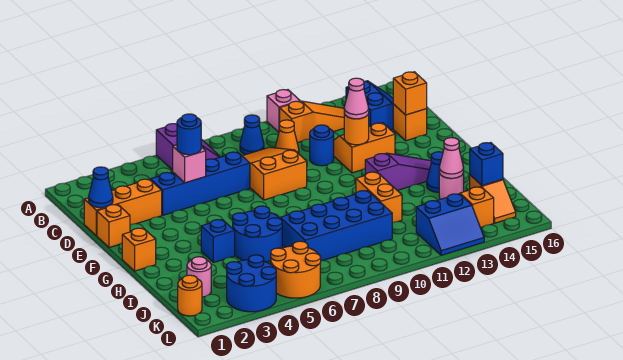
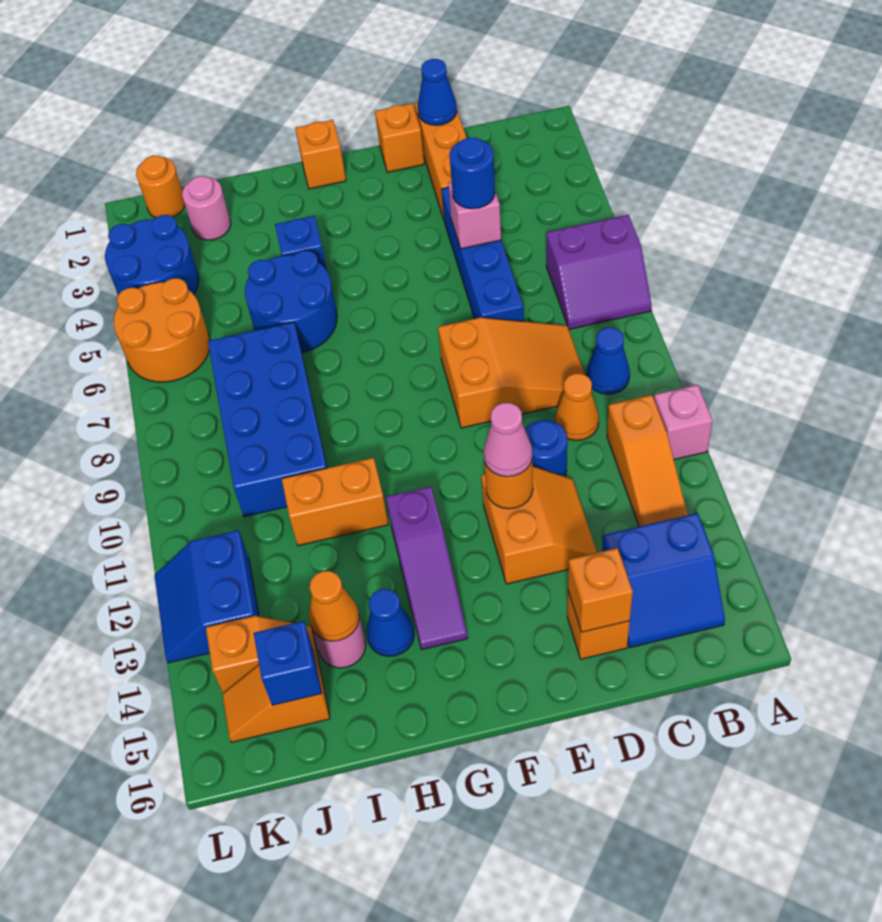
pink 1x1 cone [439,138,464,178] -> orange 1x1 cone [309,571,359,641]

